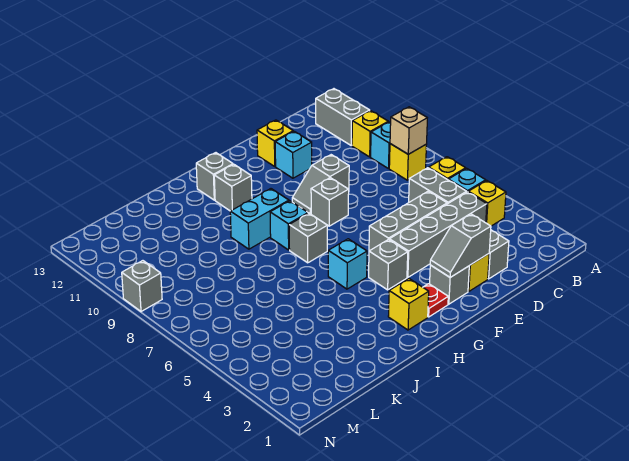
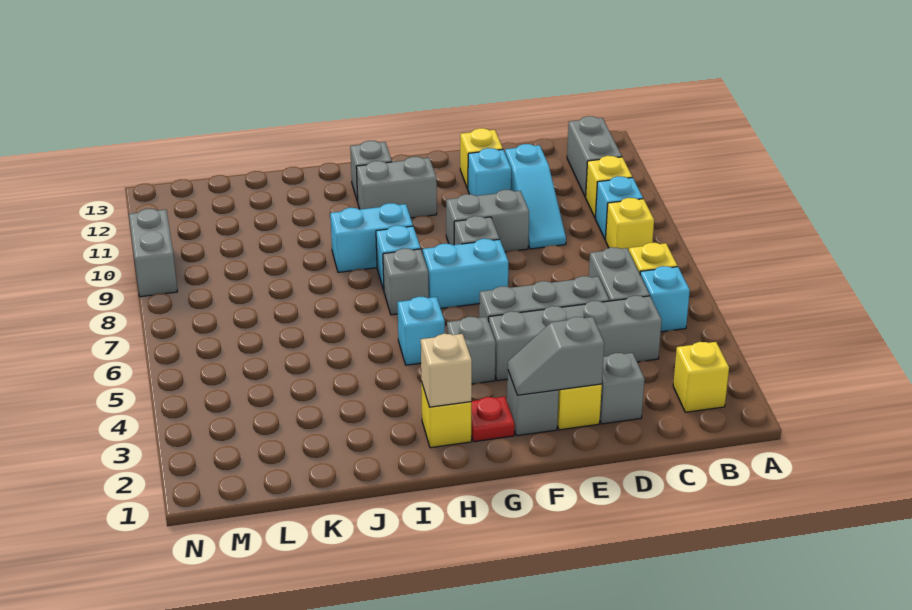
yellow 1x1 brick [469,180,506,226] -> yellow 1x1 brick moved to [673,342,729,412]
tan 1x1 brick [390,107,427,154] -> tan 1x1 brick moved to [421,334,472,407]
none -> cyan 1x3 slope [505,144,566,249]
grey 1x2 slope [292,155,349,214] -> grey 1x2 brick [446,190,529,252]
none -> cyan 1x2 brick [423,239,509,309]
grey 1x1 brick [214,164,252,211] -> grey 1x2 brick [356,157,437,218]
grey 1x1 brick [122,261,162,312] -> grey 1x2 brick [129,209,178,297]

